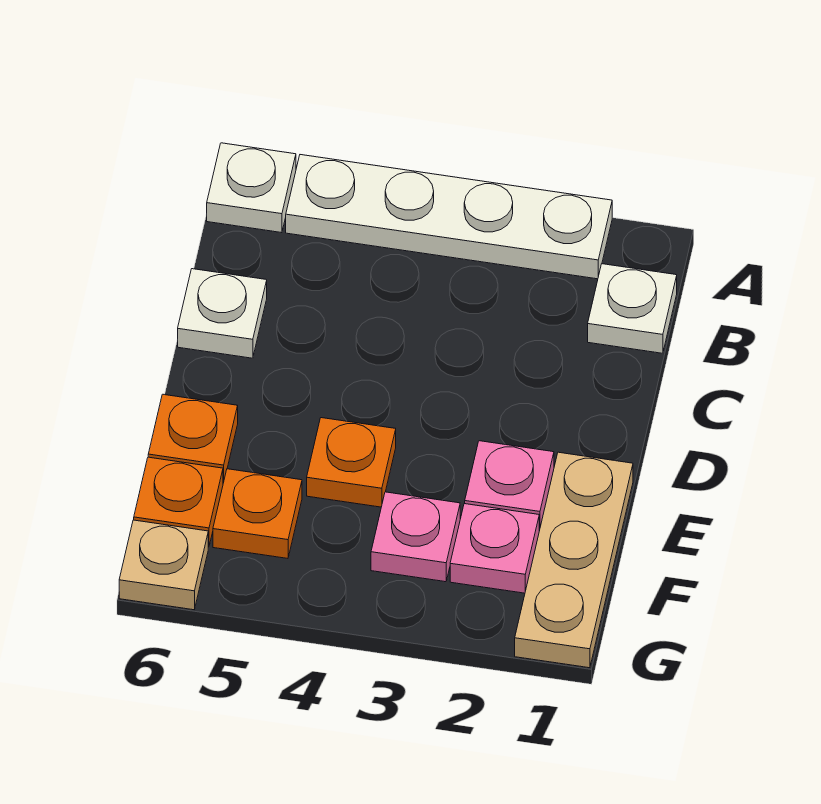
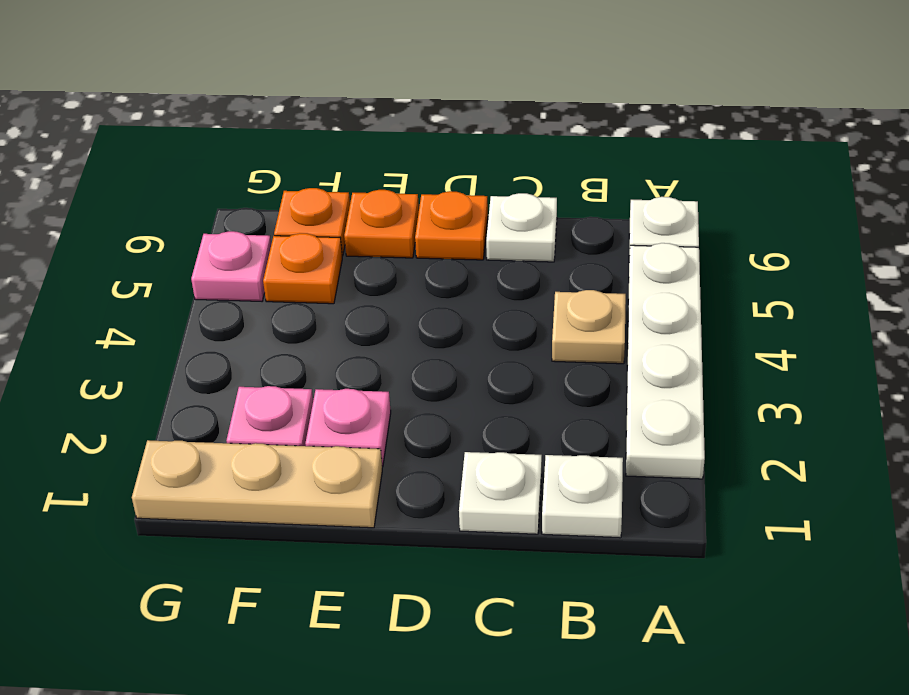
none -> white 1x1 plate [459,452,542,534]
orange 1x1 plate [307,418,396,507] -> orange 1x1 plate moved to [415,191,488,260]
pink 1x1 plate [371,492,460,582] -> pink 1x1 plate moved to [191,231,271,301]
tan 1x1 plate [119,520,208,610] -> tan 1x1 plate moved to [552,290,626,364]

